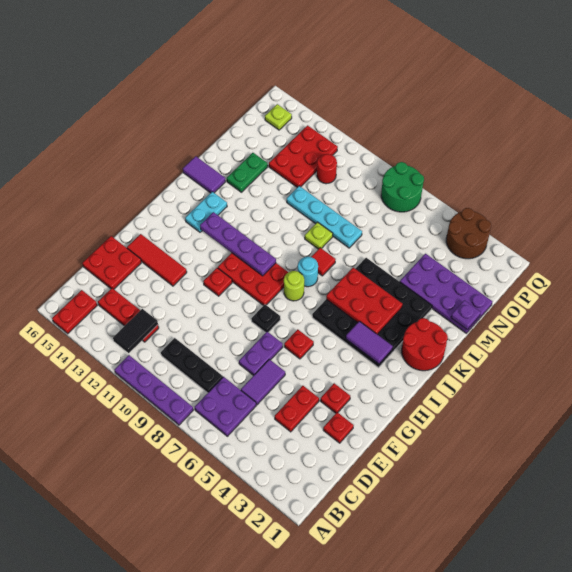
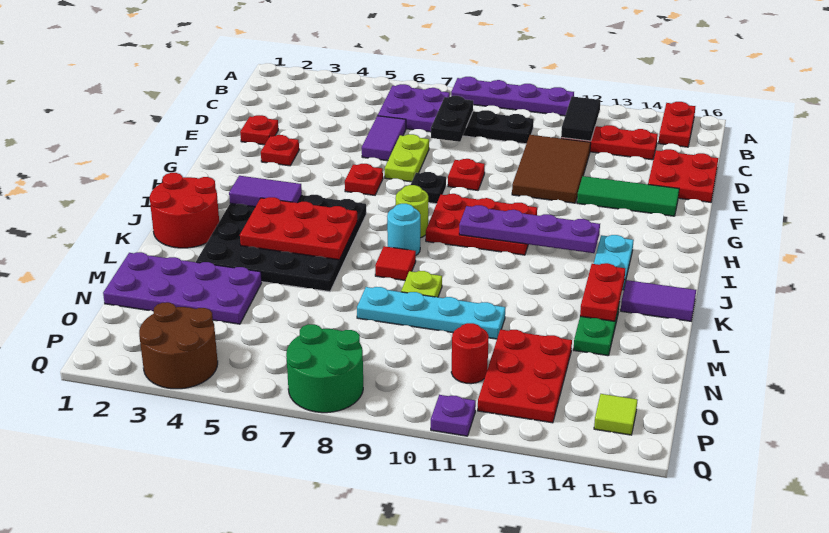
none -> black 1x2 plate [431,96,473,142]
red 1x2 plate [275,386,319,432] -> red 1x2 plate moved to [580,263,625,321]
none -> brown 2x3 tile [512,135,591,203]
purple 1x2 plate [239,332,283,375] -> lime 1x2 plate [385,134,429,182]
red 1x3 tile [127,234,187,286] -> green 1x3 tile [577,176,679,216]
red 1x1 plate [203,268,232,296] -> red 1x1 plate moved to [448,159,485,190]
purple 1x1 plate [451,300,481,329] -> purple 1x1 plate moved to [431,395,476,436]
lime 1x1 plate [265,104,292,130] -> lime 1x1 tile [594,394,637,435]

